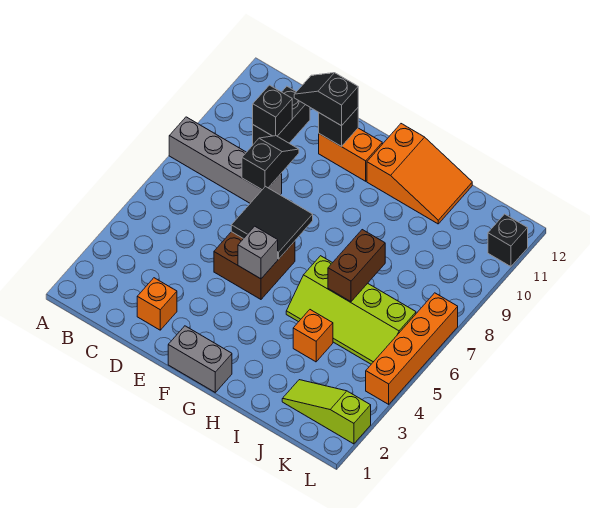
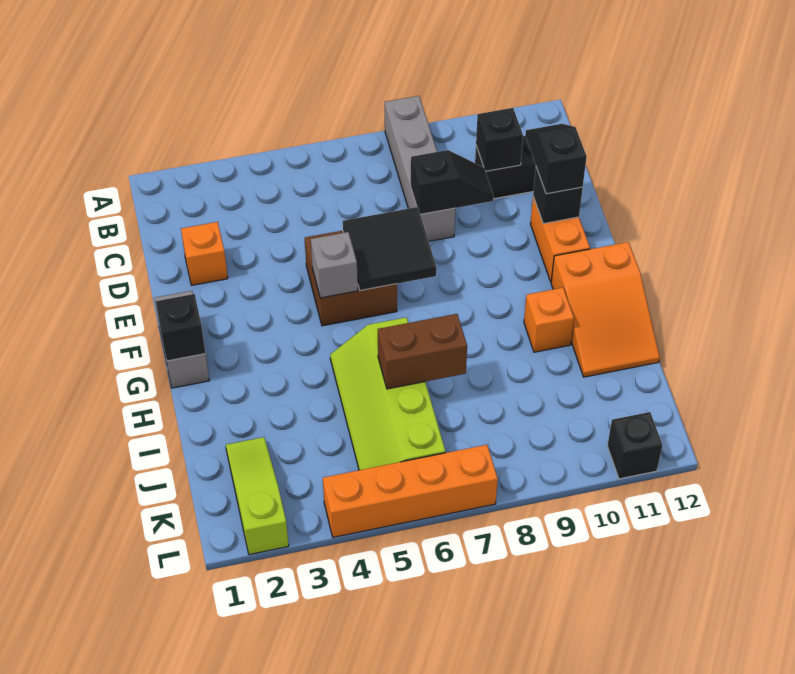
none -> black 1x1 brick [156,294,206,361]
orange 1x1 brick [293,310,333,362] -> orange 1x1 brick moved to [524,288,574,352]

